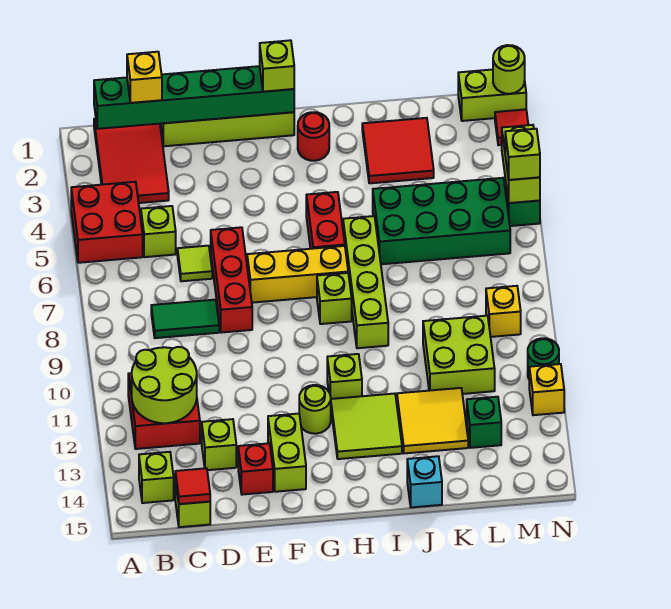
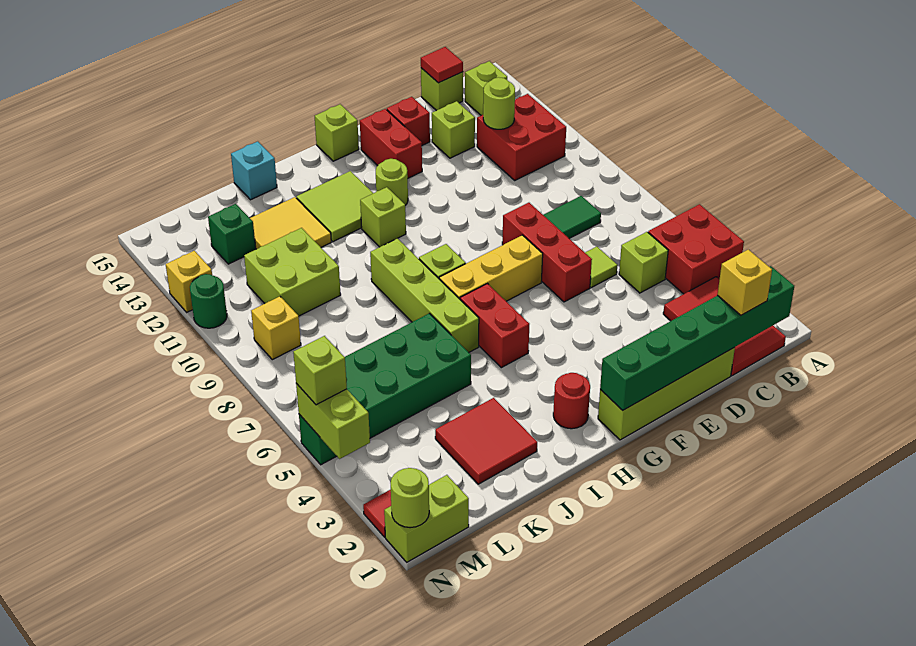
lime 2x2 round brick [132,347,197,423] -> lime 1x1 round brick [483,77,515,129]
lime 1x2 brick [268,414,306,492] -> red 1x2 brick [360,109,422,178]
lime 1x1 brick [260,40,294,92] -> lime 1x1 brick moved to [315,104,359,161]

